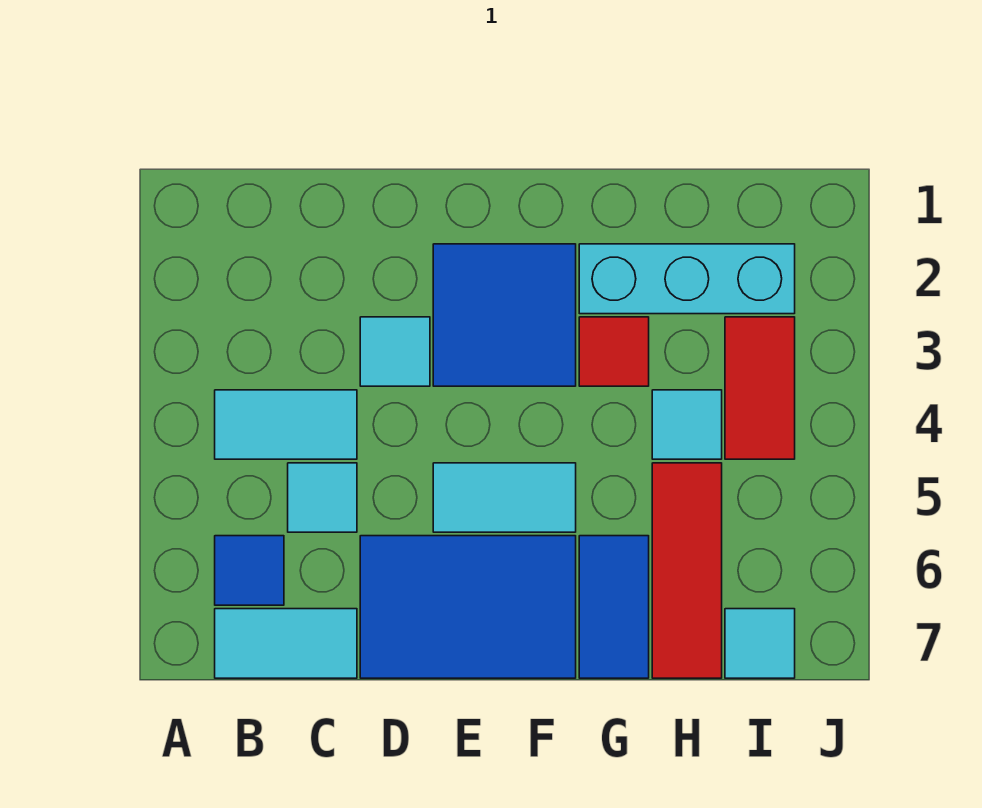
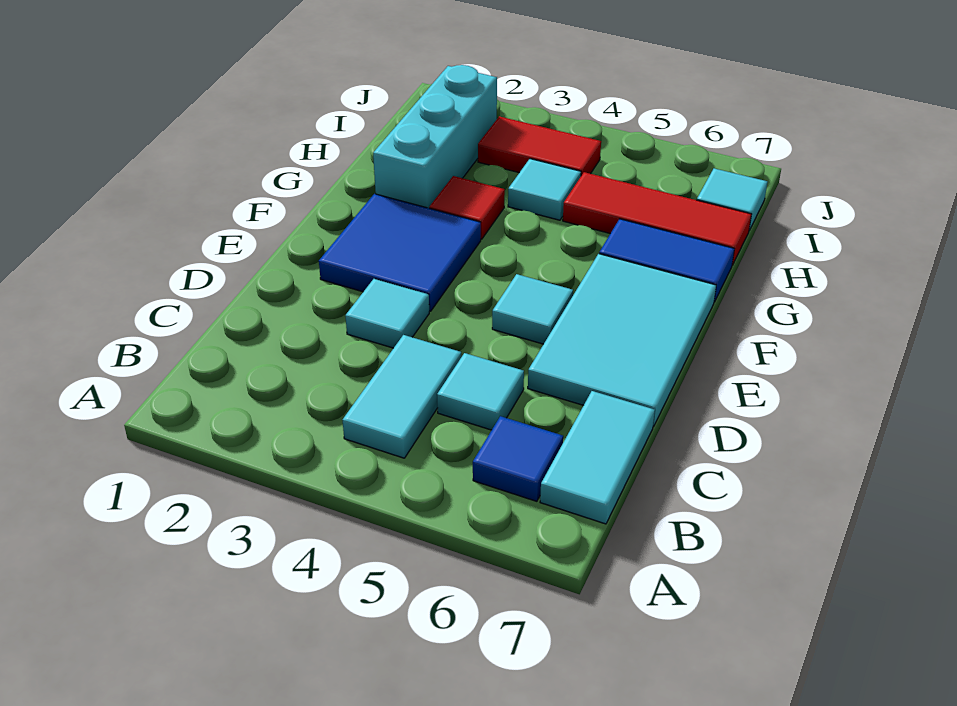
blue 2x3 tile [360,536,576,678] -> cyan 2x3 tile [528,254,716,426]
cyan 1x2 tile [433,463,576,532] -> cyan 1x1 tile [492,274,573,344]

